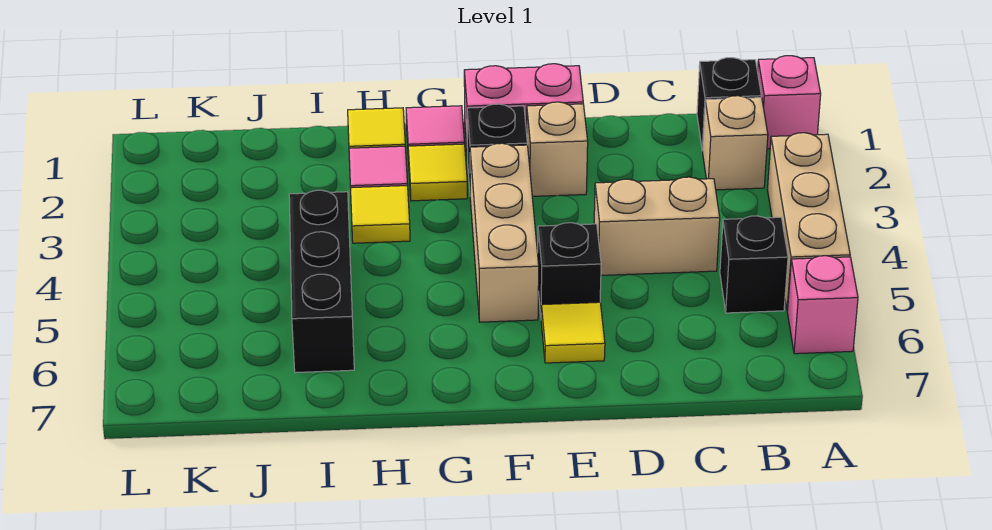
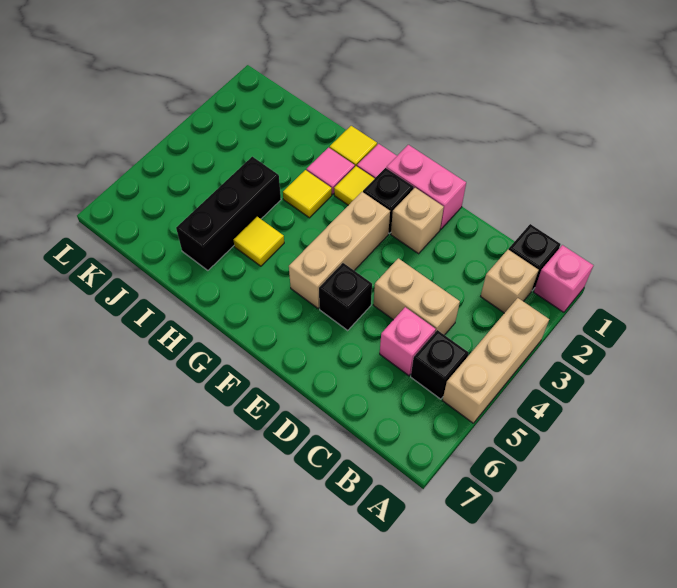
pink 1x1 brick [787,256,858,354] -> pink 1x1 brick moved to [380,307,436,376]
yellow 1x1 tile [541,302,605,363] -> yellow 1x1 tile moved to [233,217,284,266]

